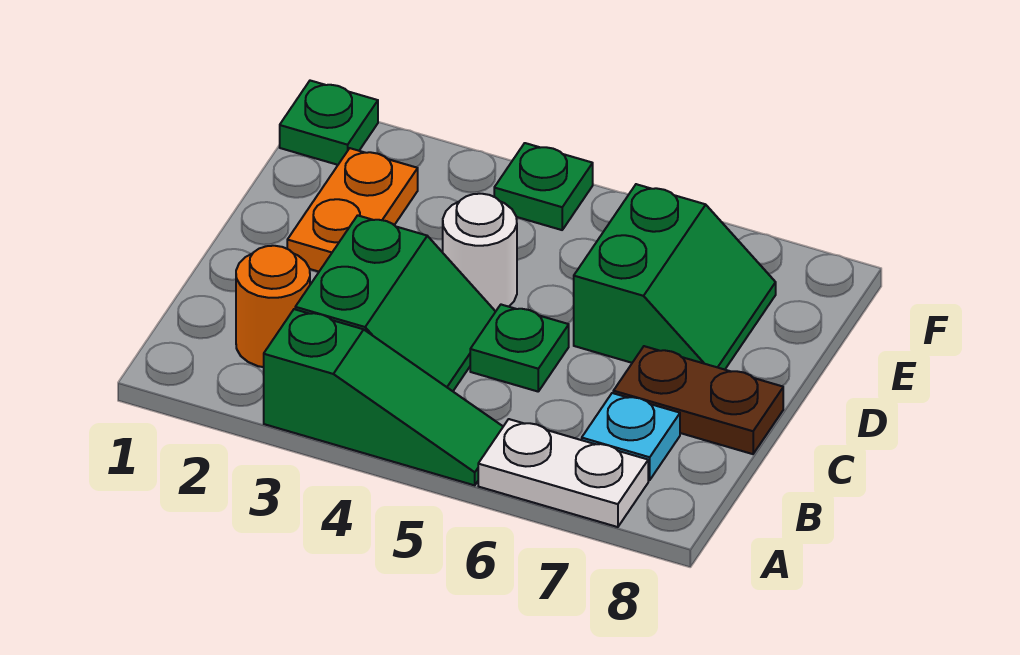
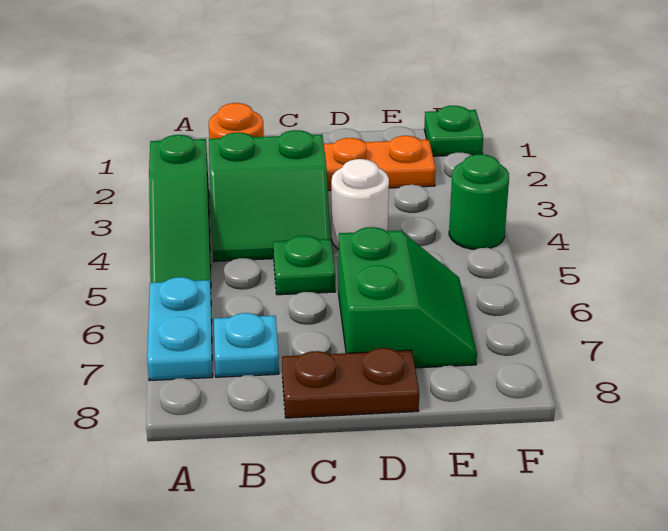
white 1x2 plate [478,419,648,527] -> cyan 1x2 plate [147,277,213,381]
brown 1x2 plate [613,346,783,454] -> brown 1x2 plate turned to [282,348,419,418]
green 2x2 slope [574,184,776,370] -> green 2x2 slope turned to [338,227,477,368]
green 1x1 plate [494,143,593,230] -> green 1x1 round brick [449,154,509,250]

